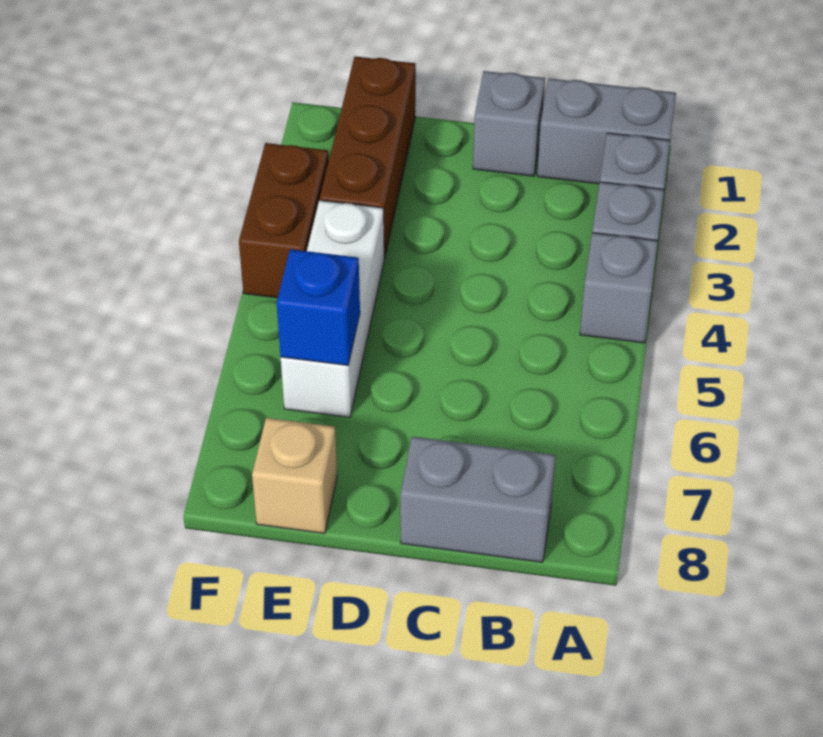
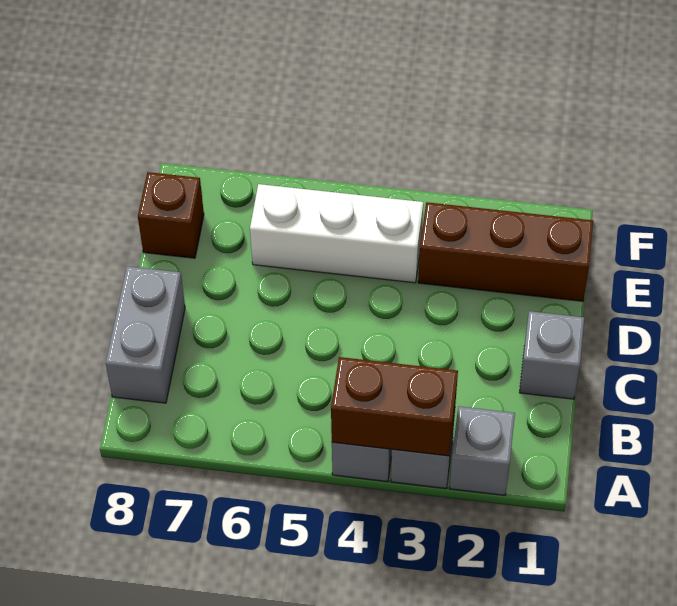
grey 1x2 brick [537,78,676,184] -> none
blue 1x1 brick [277,249,360,365] -> none
tan 1x1 brick [252,418,337,534] -> brown 1x1 brick [138,172,204,258]
brown 1x2 brick [239,143,329,298] -> brown 1x2 brick moved to [331,357,458,456]

